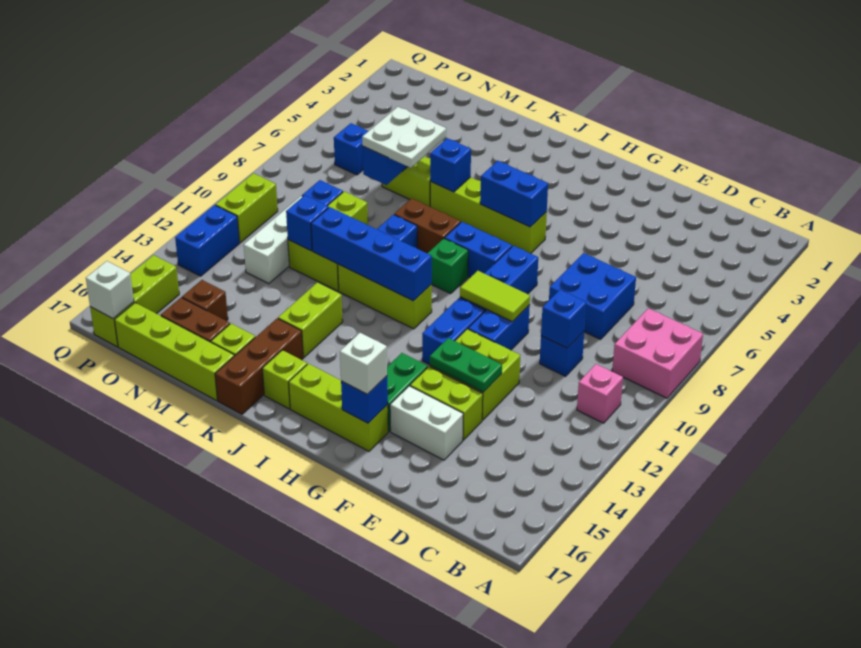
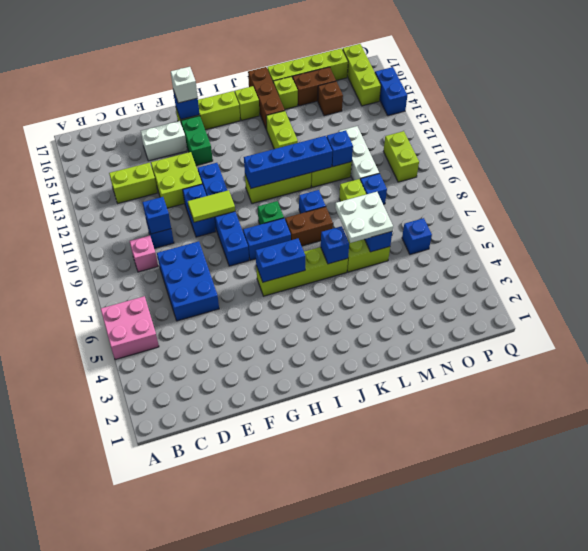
pink 2x2 brick [612,308,703,398] -> pink 2x2 brick moved to [101,296,159,360]
pink 1x1 brick [577,364,623,423] -> pink 1x1 brick moved to [130,236,158,272]
blue 2x2 brick [549,253,636,339] -> blue 2x3 brick [157,241,219,321]
green 1x2 plate [430,338,502,392] -> none
lime 1x2 brick [410,367,483,440] -> lime 1x2 brick moved to [109,163,158,203]
blue 1x2 brick [175,205,239,276] -> blue 1x2 brick moved to [375,67,407,116]
white 1x1 brick [86,261,134,319] -> none

